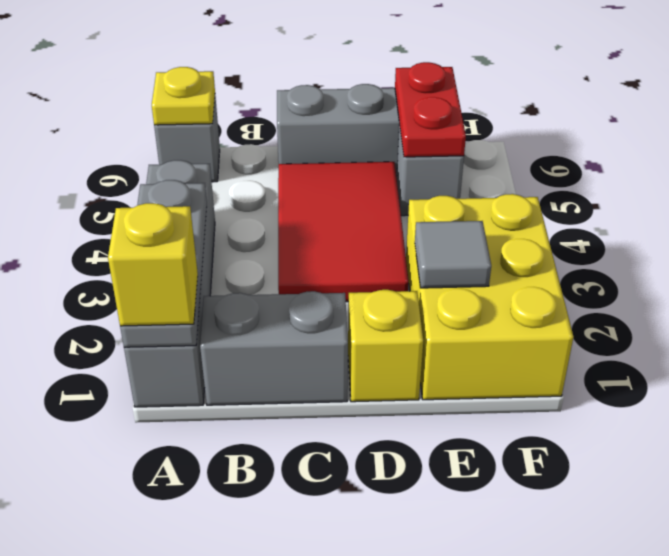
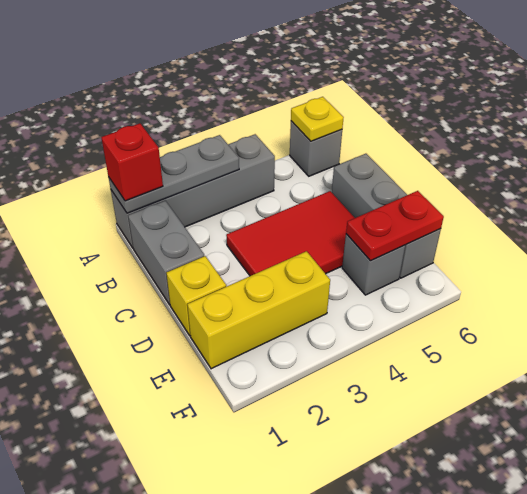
yellow 1x1 brick [108,203,198,326] -> red 1x1 brick [101,123,163,201]
yellow 2x3 brick [406,194,573,400] -> yellow 1x3 brick [187,251,330,369]
grey 1x1 tile [415,221,491,288] -> none

